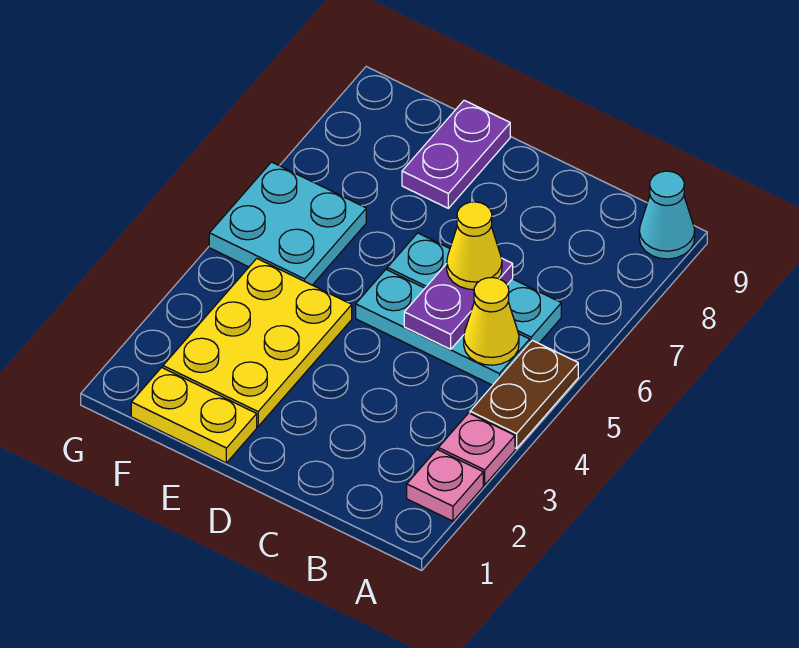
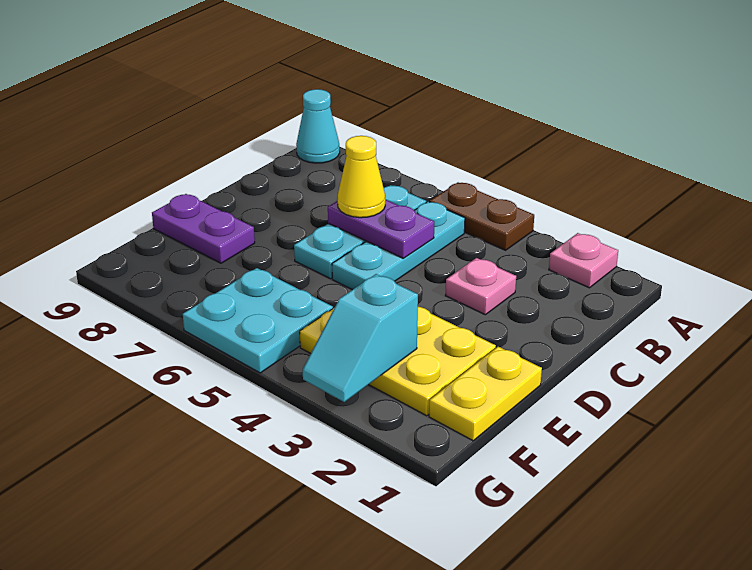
pink 1x1 plate [438,413,515,485] -> pink 1x1 plate moved to [445,258,516,315]
yellow 1x1 cone [464,277,519,365] -> none
none -> cyan 1x2 slope [303,274,418,402]

